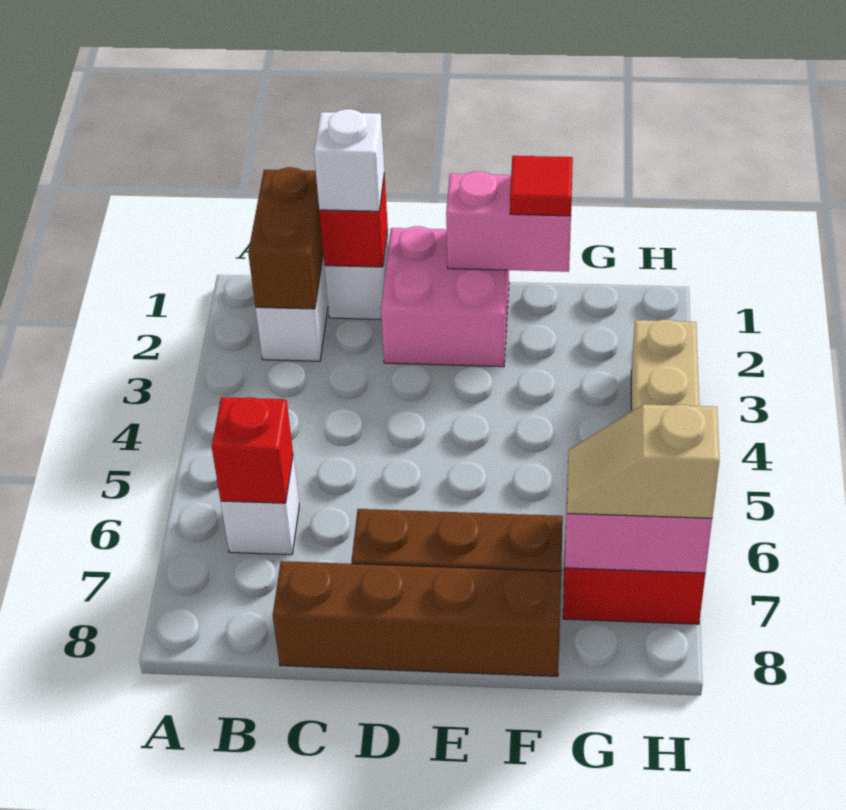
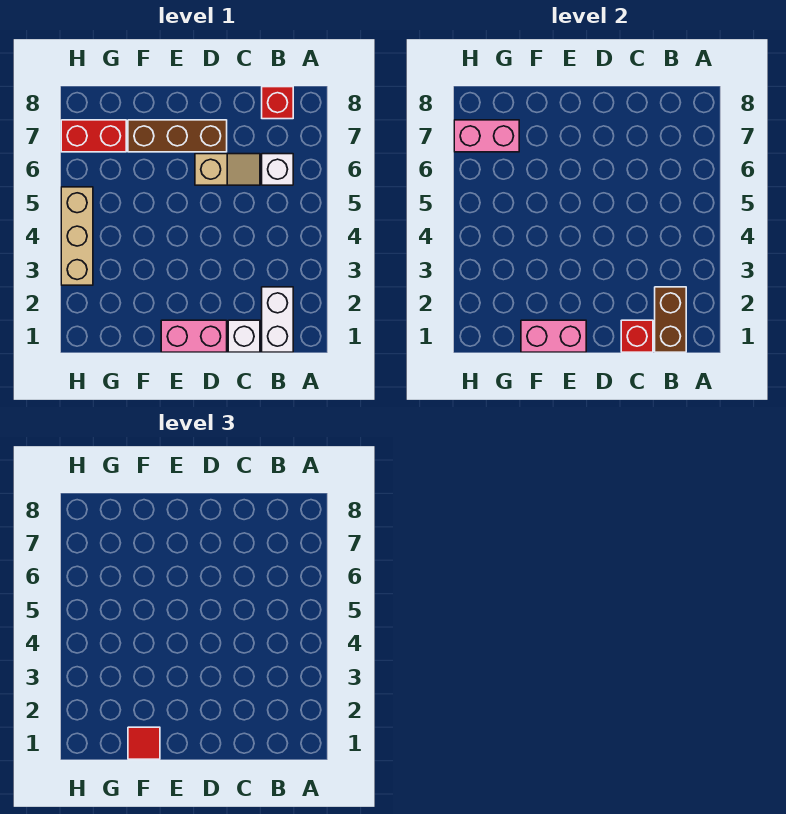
red 1x1 brick [212,397,293,503] -> red 1x1 brick moved to [262,87,293,119]
white 1x1 brick [314,109,384,211] -> none
brown 1x4 brick [273,561,561,676] -> none
pink 2x2 brick [381,226,509,367] -> pink 1x2 brick [161,320,227,352]
tan 1x2 slope [567,404,719,518] -> tan 1x2 slope moved to [195,154,260,185]

